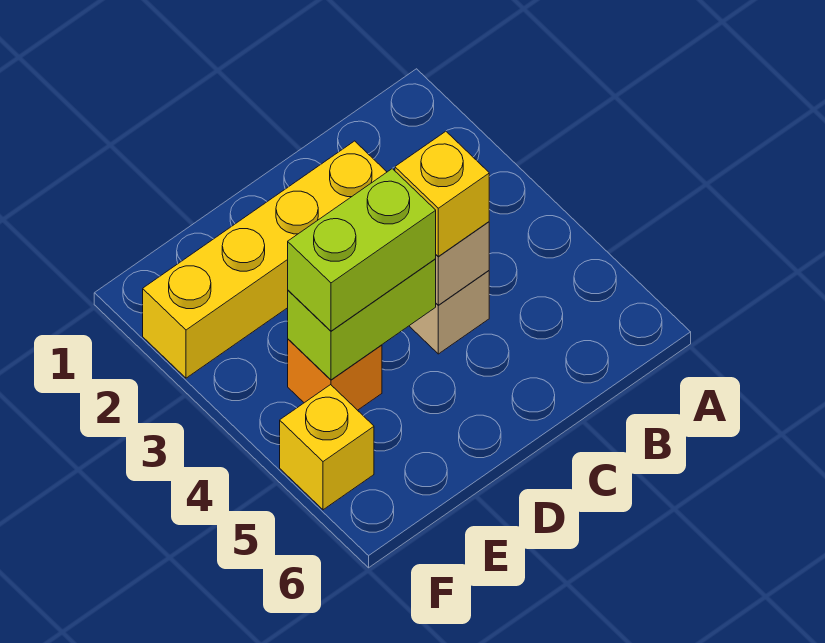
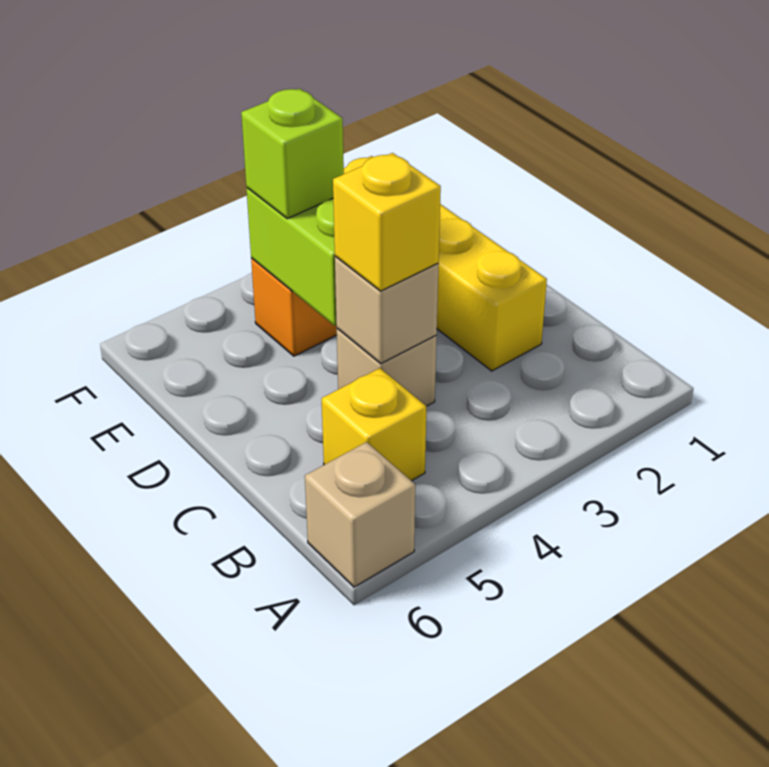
none -> tan 1x1 brick [305,442,415,587]
lime 1x2 brick [288,169,436,331] -> lime 1x1 brick [241,89,344,219]
yellow 1x1 brick [280,385,374,510] -> yellow 1x1 brick moved to [322,368,427,481]

